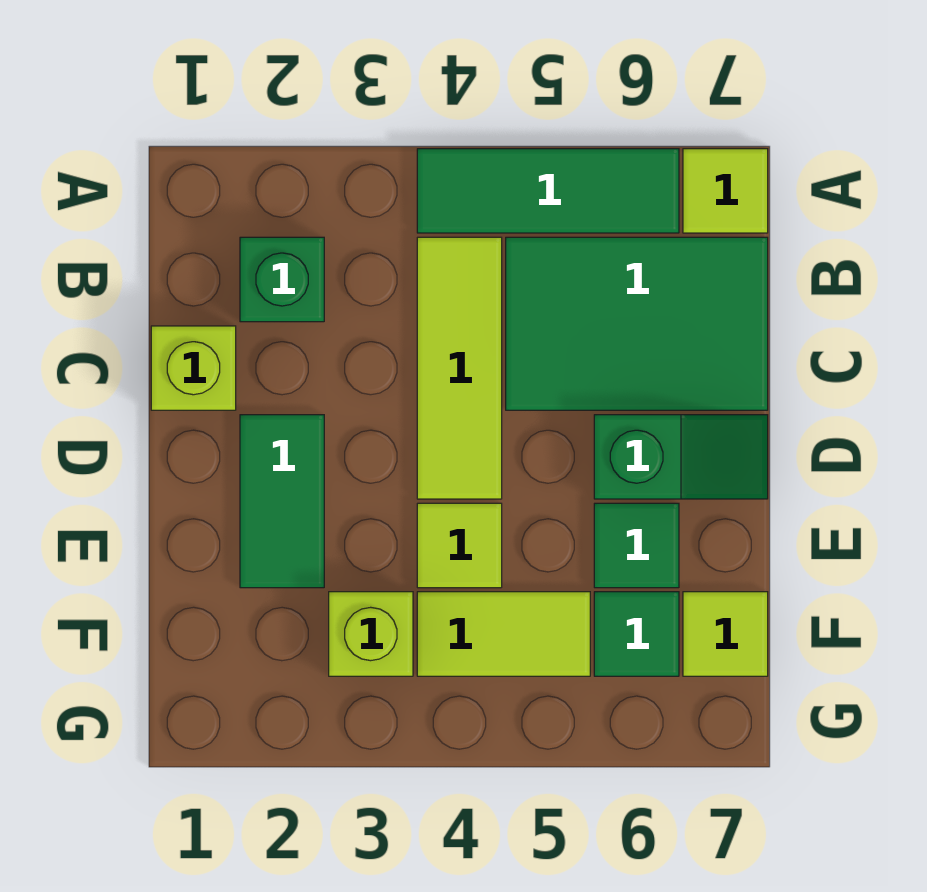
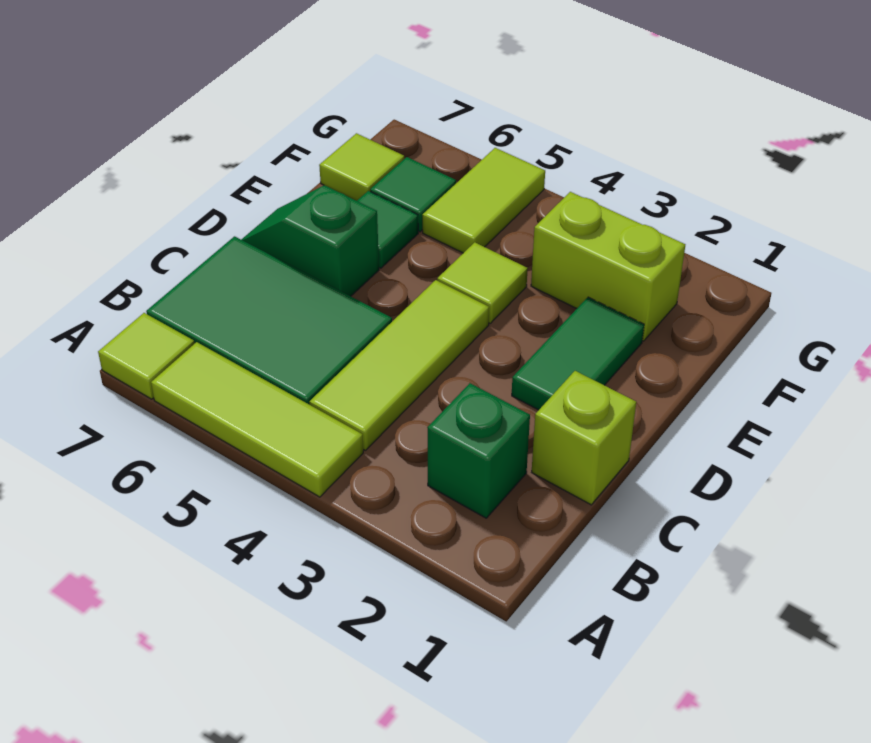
green 1x3 tile [417,149,679,233] -> lime 1x3 tile [151,342,363,497]
lime 1x1 brick [329,592,413,676] -> lime 1x2 brick [531,192,685,341]
lime 1x2 tile [417,592,590,676] -> lime 1x2 tile turned to [422,148,545,253]

